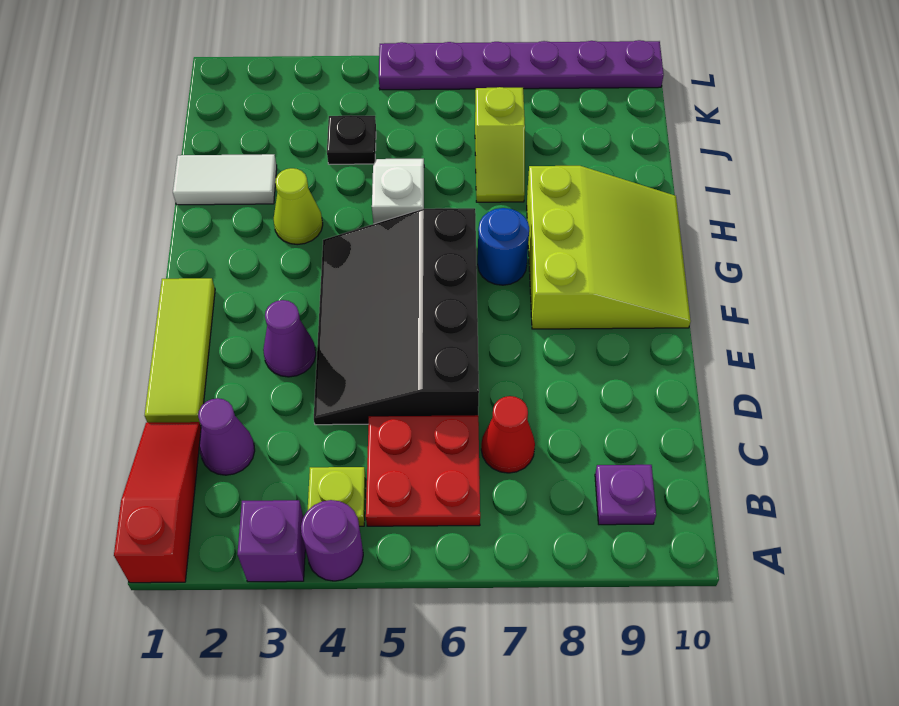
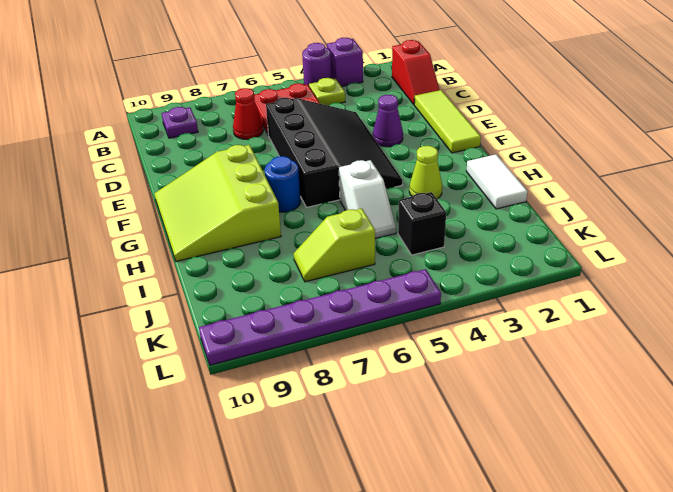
red 1x3 slope [114,422,201,583] -> red 1x2 slope [392,40,439,105]
purple 1x1 cone [198,398,255,475] -> none
white 1x2 tile [173,154,277,205] -> white 1x2 tile turned to [466,154,528,209]
lime 1x2 slope [475,87,525,202] -> lime 1x2 slope turned to [294,209,375,282]
black 1x1 plate [327,115,376,164] -> black 1x1 brick [398,192,446,255]

